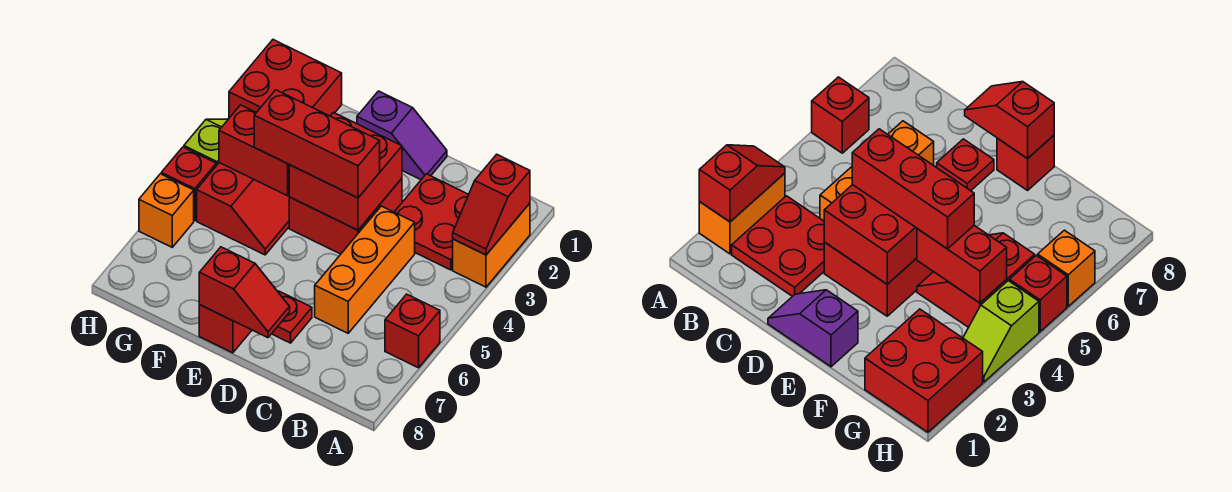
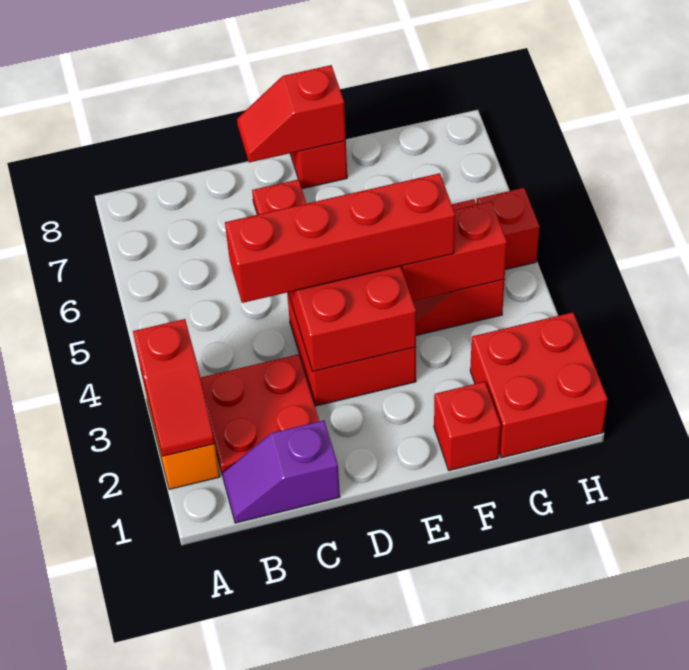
red 1x2 slope [453,154,530,255] -> red 1x2 slope turned to [133,319,215,456]
red 1x1 brick [385,294,440,368] -> red 1x1 brick moved to [434,382,501,471]
orange 1x3 brick [315,206,415,333] -> none
purple 1x2 slope [357,91,447,180] -> purple 1x2 slope moved to [222,420,340,523]
red 1x3 brick [254,90,380,198] -> red 1x4 brick [225,173,455,303]
lime 1x2 slope [184,119,228,166] -> none
orange 1x1 brick [139,174,194,247] -> none

